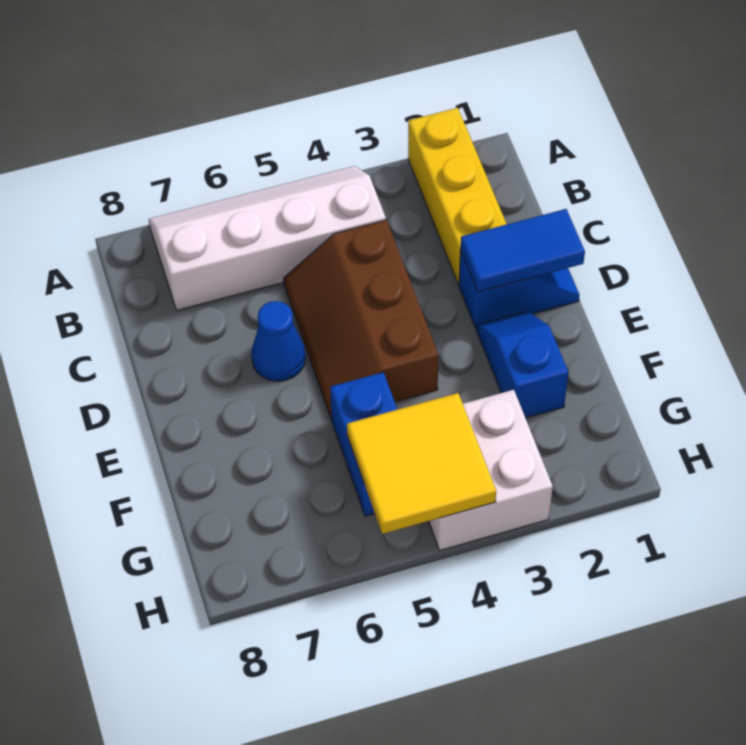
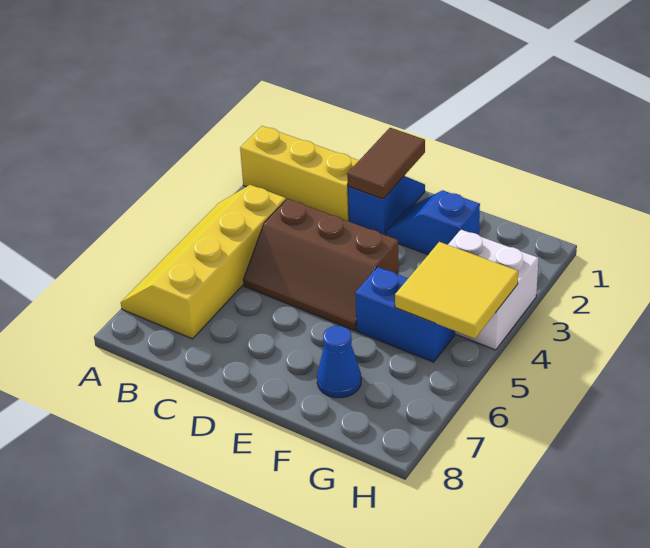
white 2x4 slope [148,166,386,310] -> yellow 2x4 slope [121,185,286,339]
blue 1x2 tile [461,209,585,292] -> brown 1x2 tile [347,128,425,199]
blue 1x1 cone [251,301,306,381] -> blue 1x1 cone moved to [317,326,361,398]

